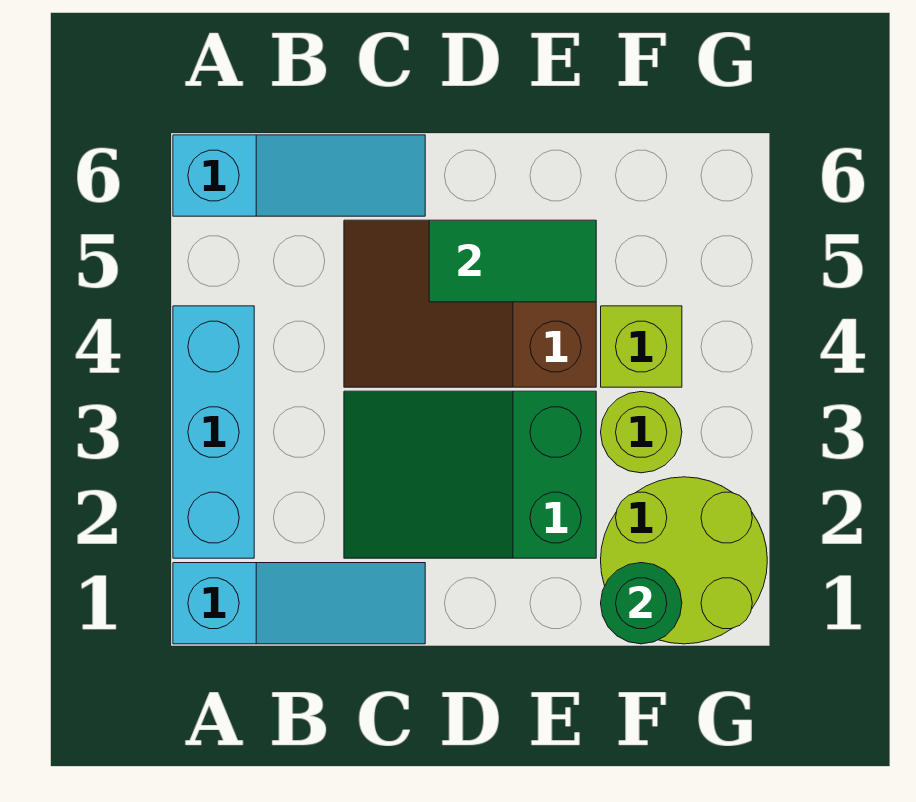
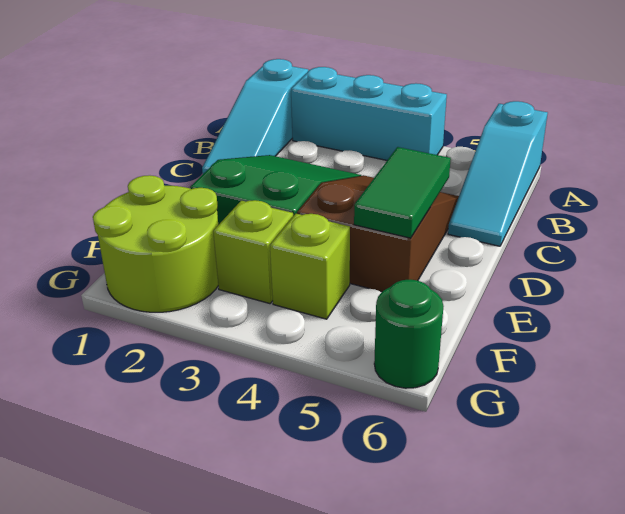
green 1x1 round brick [601,563,682,644] -> green 1x1 round brick moved to [374,279,443,388]
lime 1x1 round brick [601,392,682,473] -> lime 1x1 brick [213,200,293,304]

